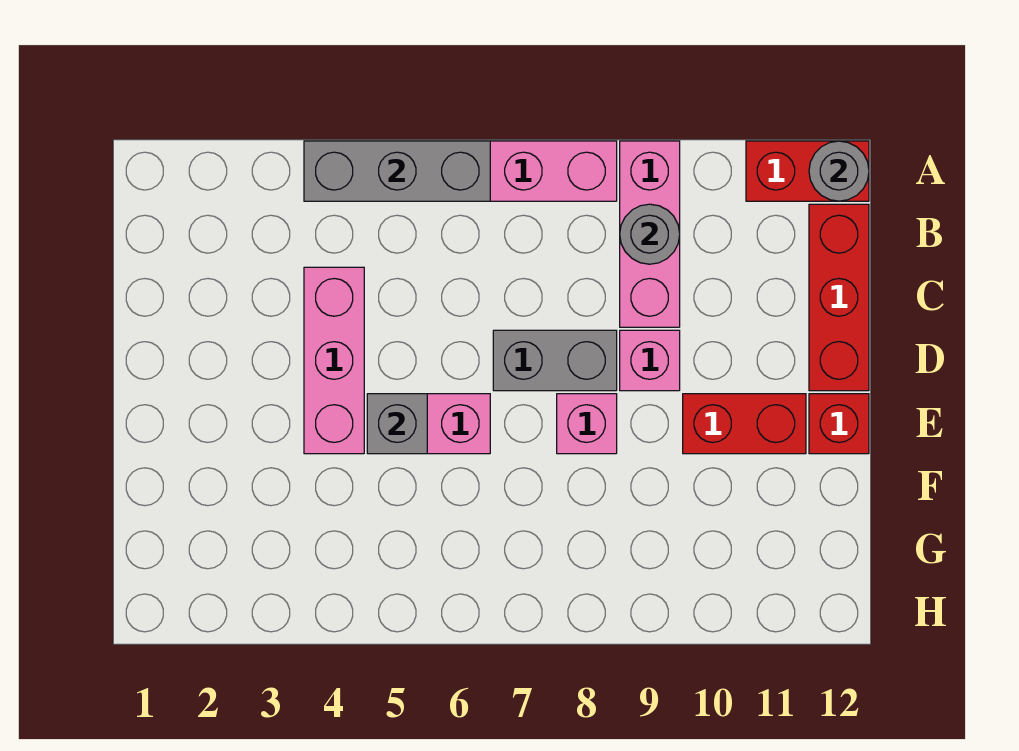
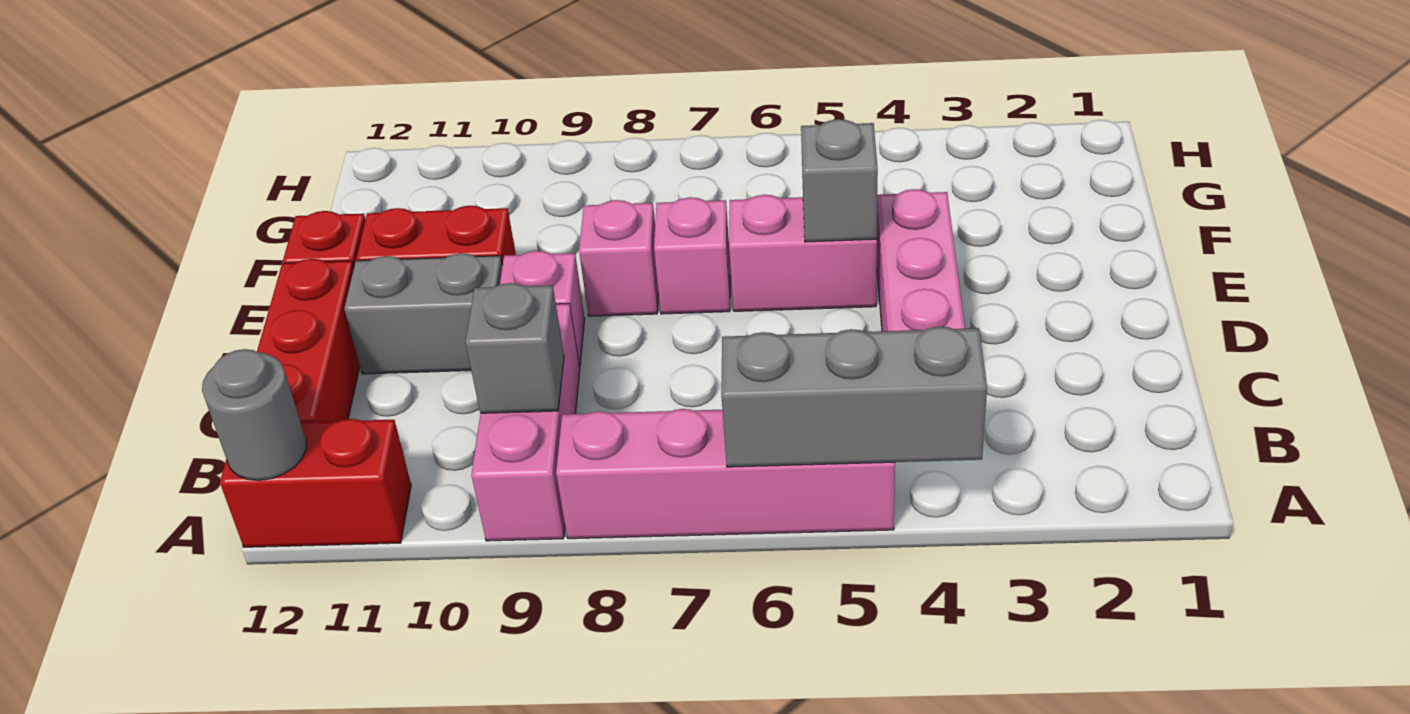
grey 1x1 round brick [620,204,680,264] -> grey 1x1 brick [465,283,564,413]
grey 1x2 brick [493,330,617,391] -> grey 1x2 brick moved to [344,253,502,374]
none -> pink 1x1 brick [654,197,730,314]

